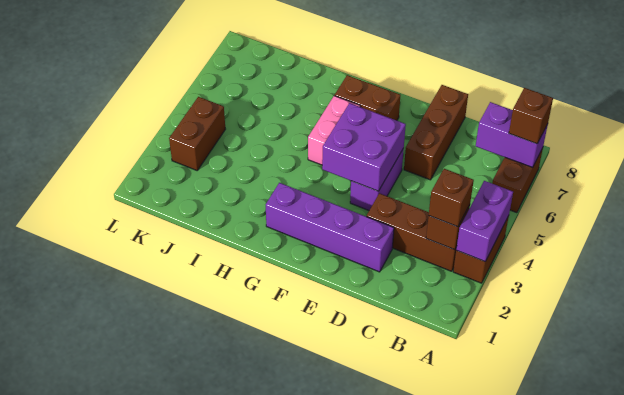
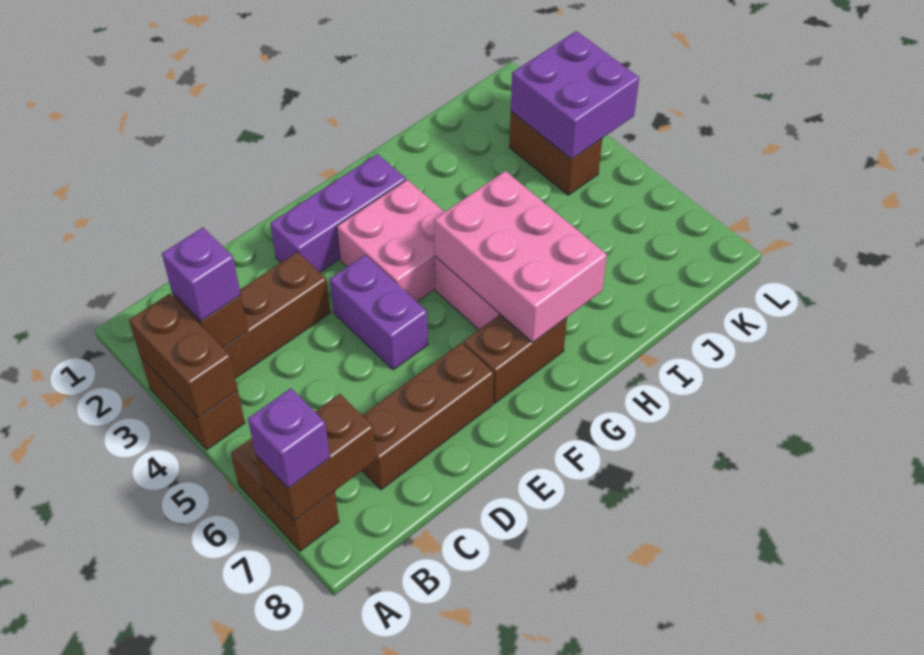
purple 1x2 brick [456,181,513,261] -> brown 1x2 brick [129,294,238,417]
purple 1x2 brick [476,102,548,168] -> brown 1x2 brick [256,394,376,521]
brown 1x1 brick [509,88,553,144] -> purple 1x1 brick [248,388,330,488]
brown 1x1 brick [429,169,474,227] -> purple 1x1 brick [162,228,241,321]
purple 1x4 brick [266,183,394,272] -> purple 1x3 brick [270,154,406,272]
brown 1x3 brick [404,85,468,180] -> brown 1x3 brick turned to [362,343,494,490]
purple 2x2 brick [322,103,406,191] -> purple 2x2 brick moved to [511,31,639,159]
none -> pink 2x2 brick [337,180,444,302]
none -> pink 2x3 brick [434,171,607,342]

